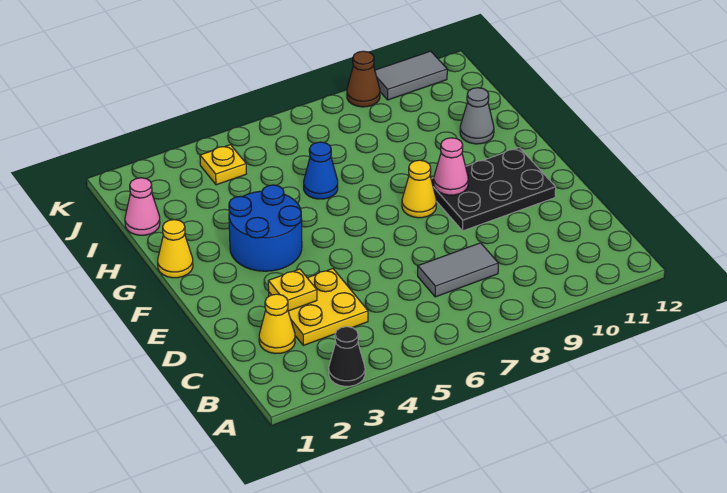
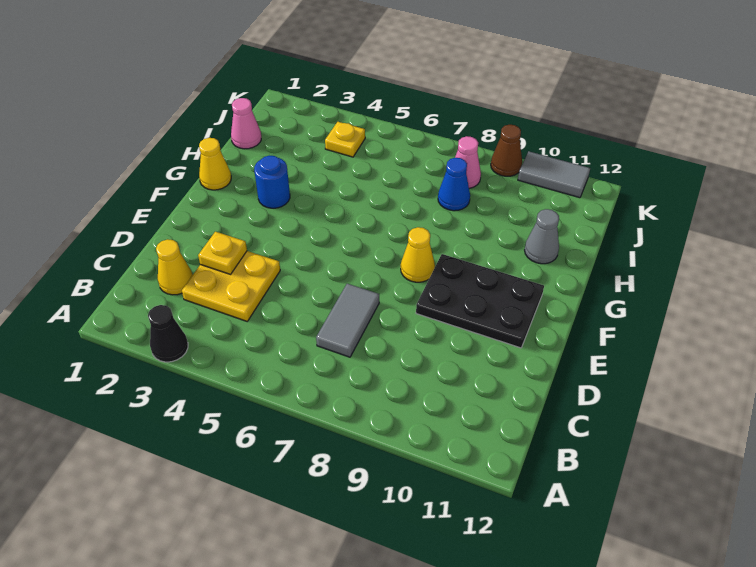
grey 1x2 tile [418,243,498,297] -> grey 1x2 tile turned to [316,284,379,357]
blue 2x2 round brick [229,185,302,271] -> blue 1x1 round brick [254,156,290,208]
pink 1x1 cone [434,138,468,195] -> pink 1x1 cone moved to [455,136,481,188]
blue 1x1 cone [304,142,338,199] -> blue 1x1 cone moved to [438,158,470,211]

